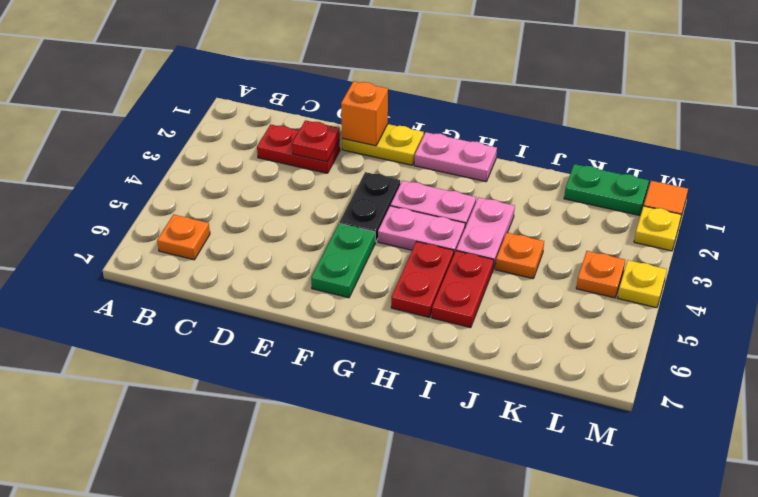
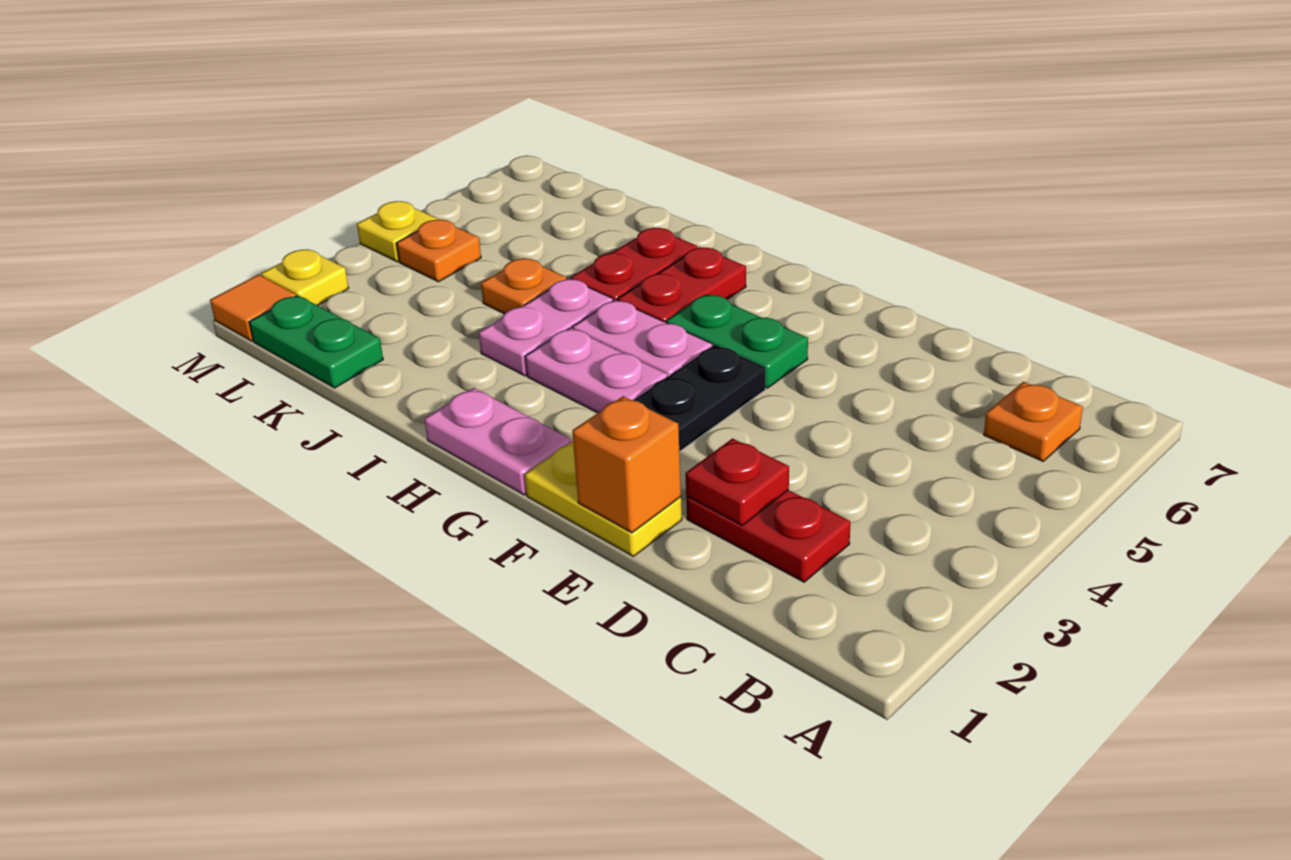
green 1x2 plate [311,223,375,298] -> green 1x2 plate turned to [666,294,808,388]

